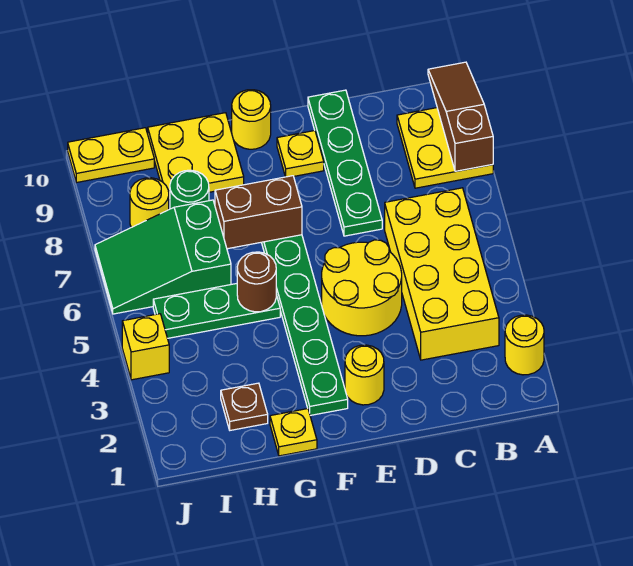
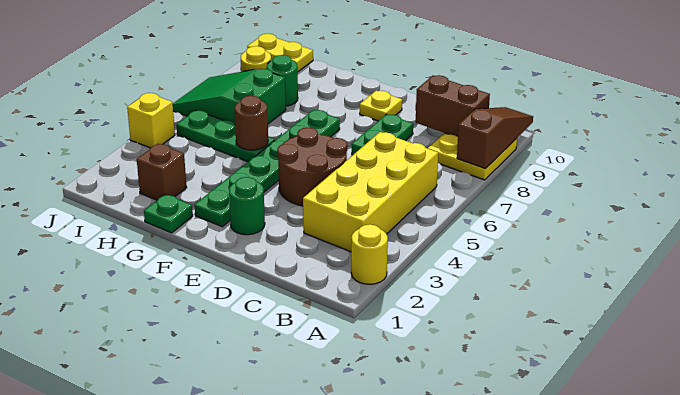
yellow 2x2 round brick [322,240,402,336] -> brown 2x2 round brick [277,128,347,206]
green 1x4 plate [308,90,382,236] -> green 1x2 plate [352,114,413,155]
yellow 1x1 round brick [345,345,384,405] -> green 1x1 round brick [229,177,265,235]
brown 1x2 brick [215,176,302,249] -> brown 1x2 brick moved to [416,75,490,137]
yellow 1x1 round brick [232,90,271,149] -> none
yellow 1x1 plate [270,409,317,456] -> green 1x1 plate [144,194,193,233]
yellow 2x2 plate [148,113,244,200] -> none
brown 1x1 plate [221,383,268,430] -> brown 1x1 brick [137,144,187,200]

